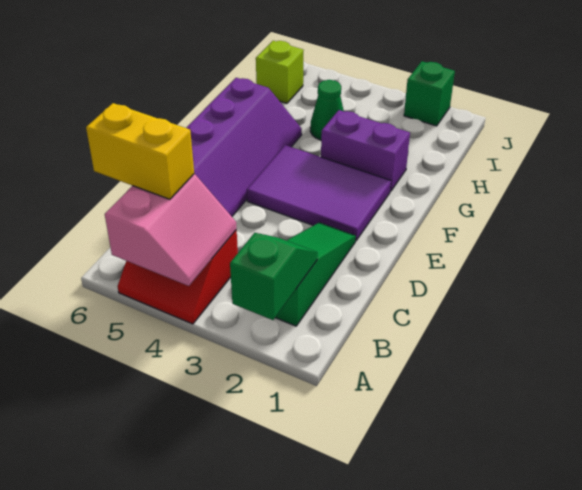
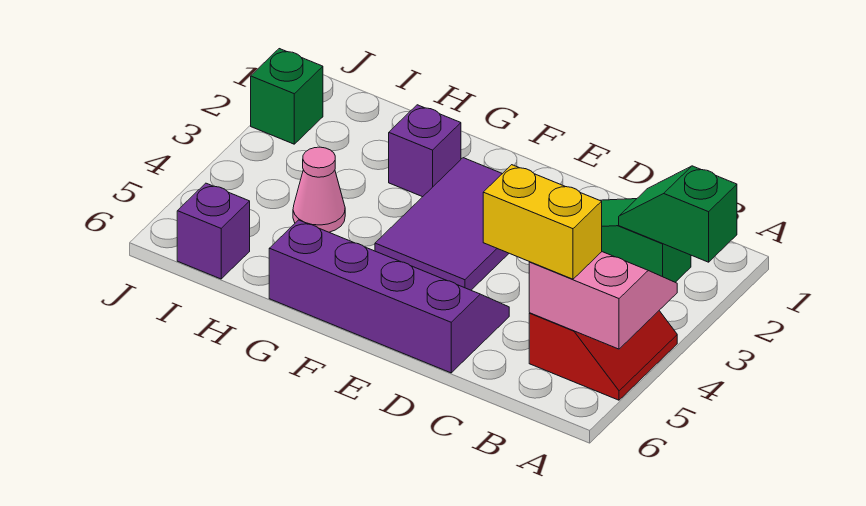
yellow 1x2 brick [86,103,194,199] -> yellow 1x2 brick turned to [483,165,602,279]
purple 1x2 brick [321,110,410,191] -> purple 1x1 brick [389,105,461,197]
green 1x1 cone [310,80,344,140] -> pink 1x1 cone [293,147,345,232]
lime 1x1 brick [256,41,304,103] -> purple 1x1 brick [177,183,250,279]

